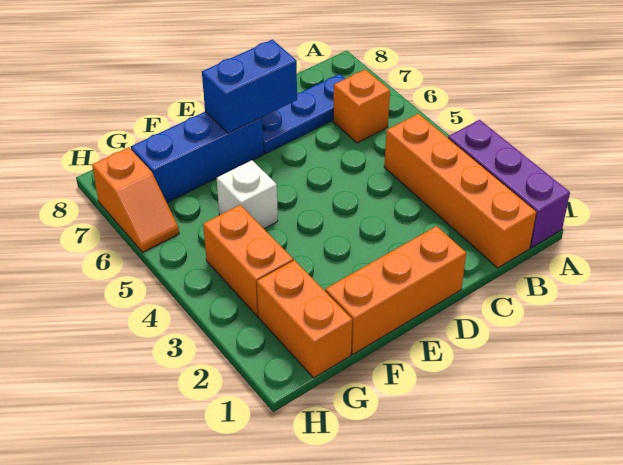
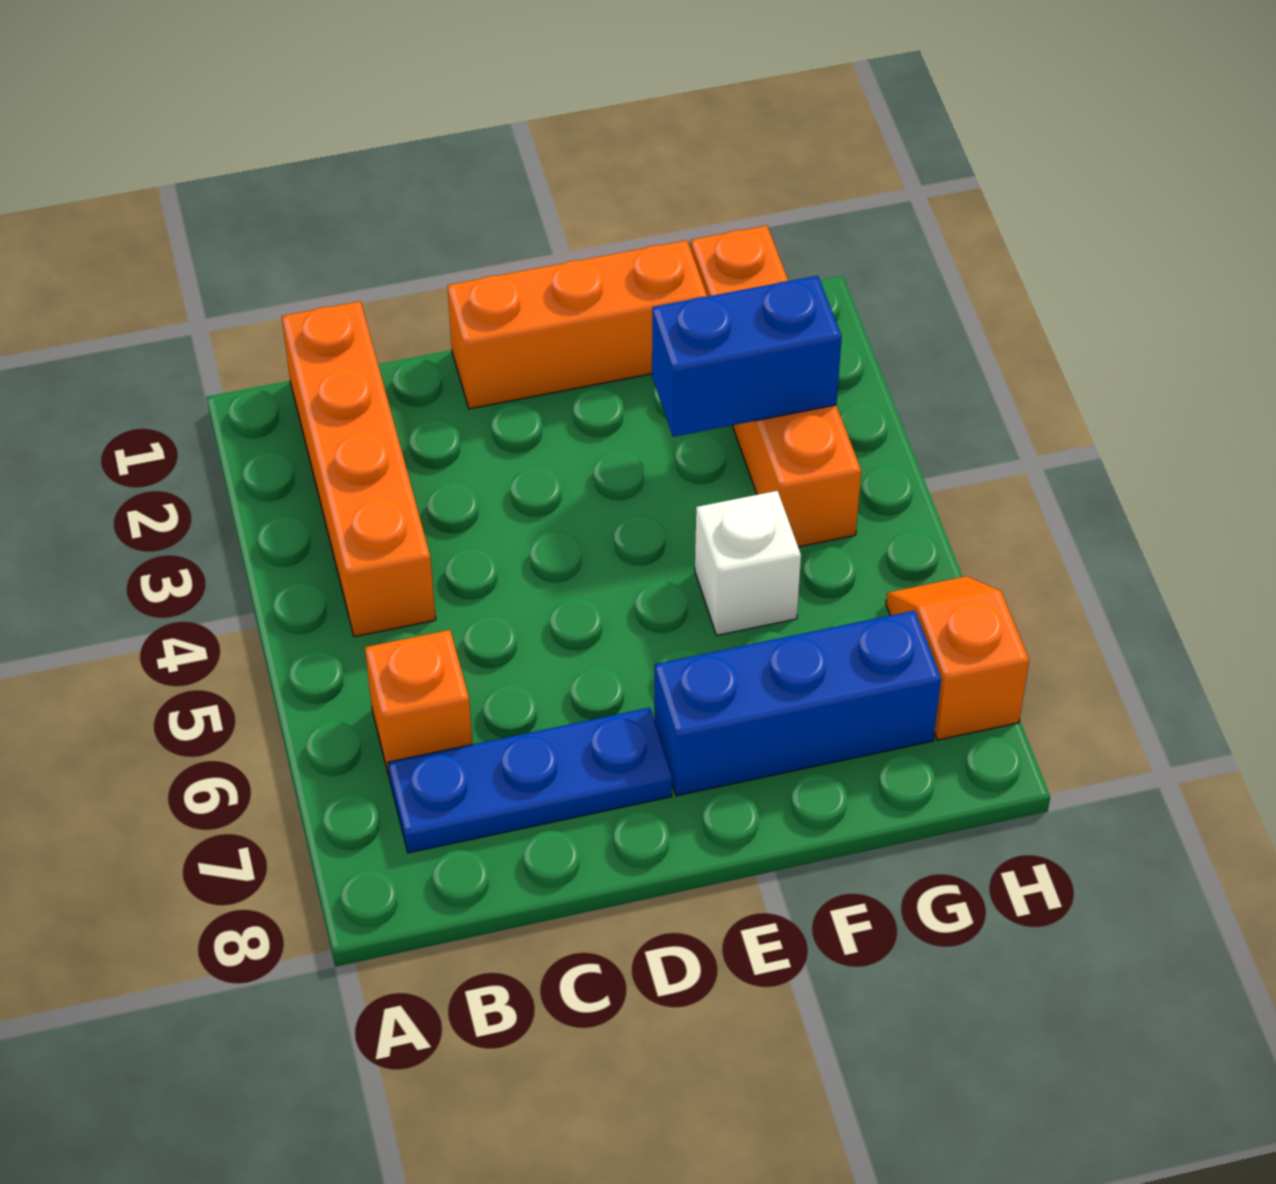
purple 1x3 brick [448,120,570,248] -> none
blue 1x2 brick [202,40,297,133] -> blue 1x2 brick moved to [652,276,842,437]

